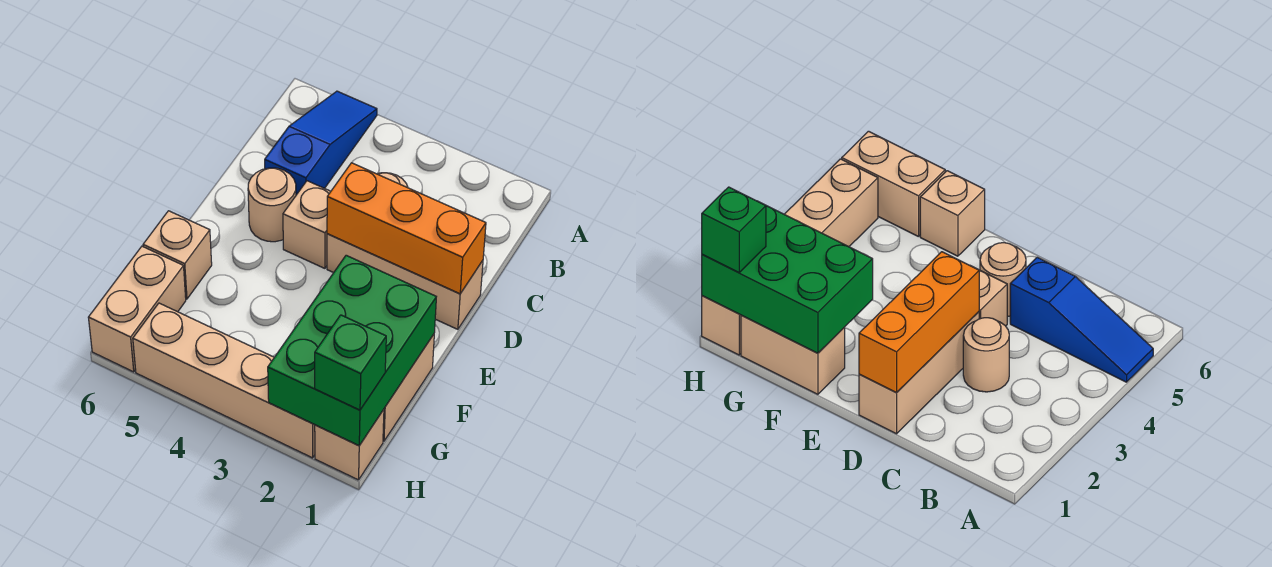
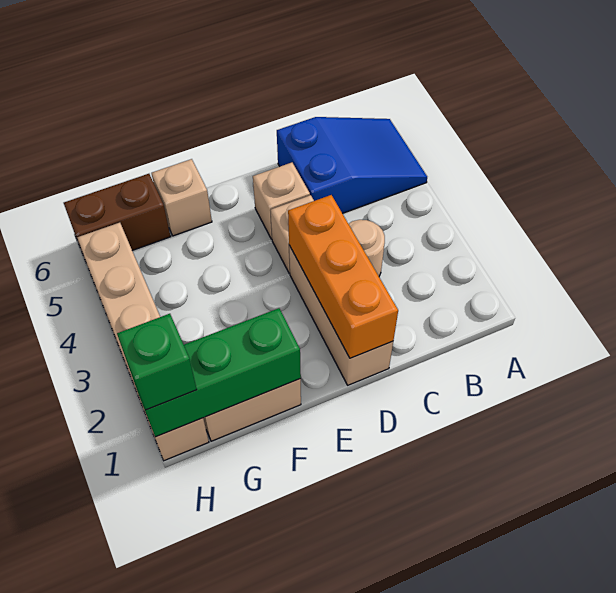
blue 1x3 slope [265,91,377,195] -> blue 2x3 slope [277,117,427,213]
tan 1x1 round brick [248,168,296,242] -> tan 1x1 brick [253,163,310,239]
green 2x3 brick [268,255,436,446] -> green 1x3 brick [132,308,301,437]
tan 1x2 brick [88,246,186,372] -> brown 1x2 brick [64,174,171,251]

